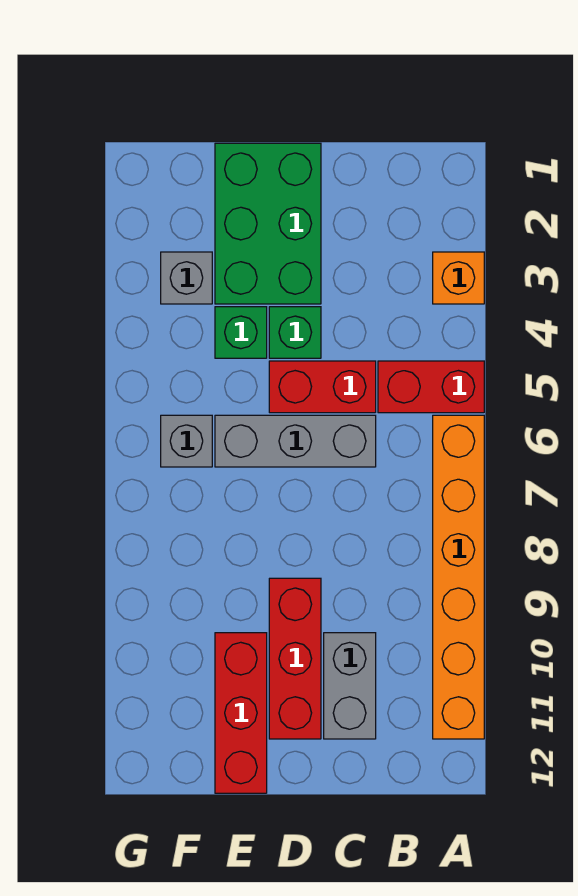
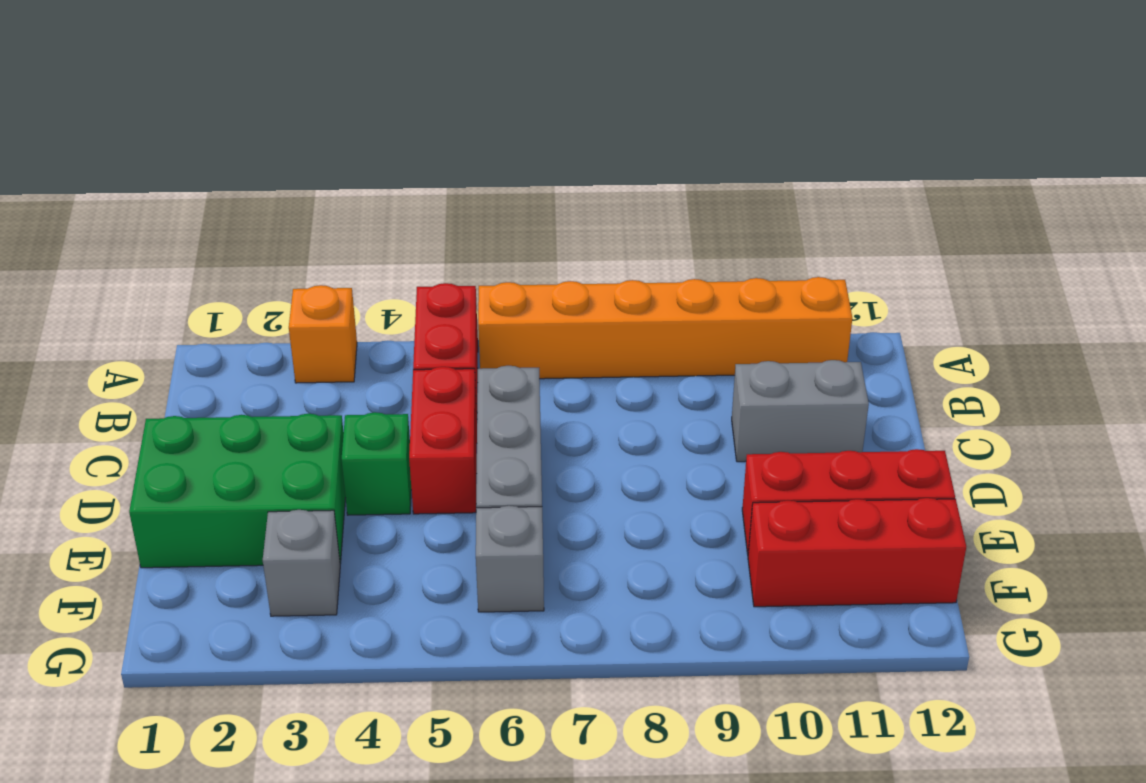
red 1x3 brick [269,578,321,739] -> red 1x3 brick moved to [748,498,966,607]
green 1x1 brick [215,307,267,358] -> none

